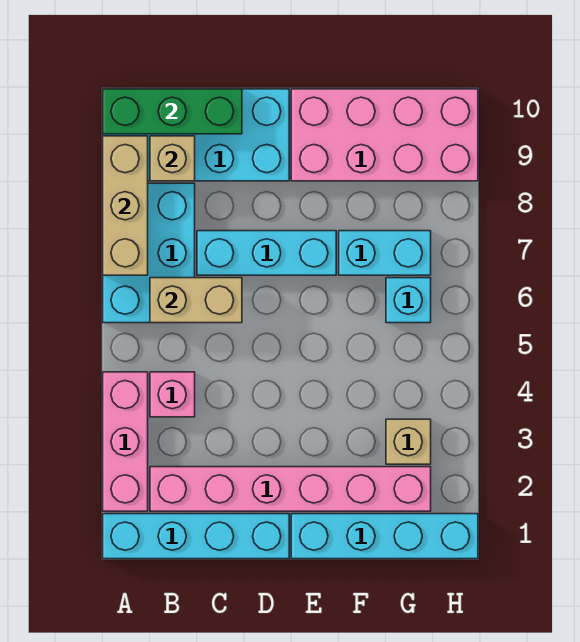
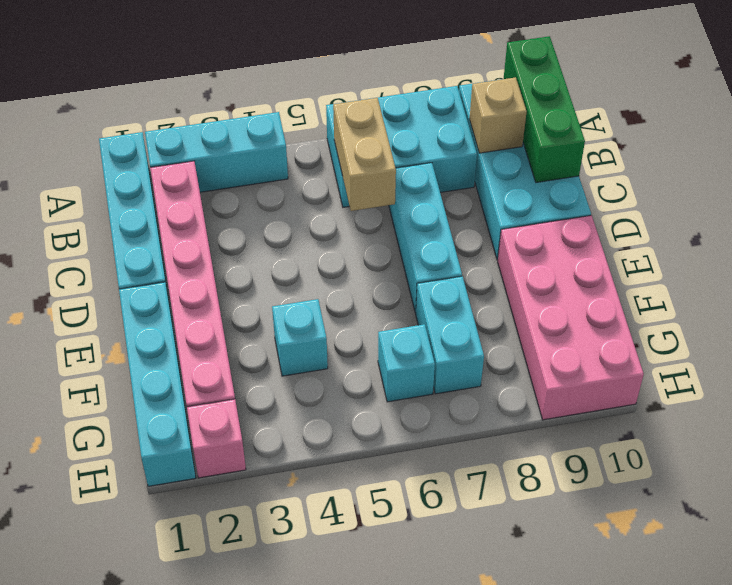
pink 1x3 brick [103,372,148,511] -> cyan 1x3 brick [145,112,288,192]
tan 1x3 brick [103,136,148,275] -> none
pink 1x1 brick [150,372,195,417] -> pink 1x1 brick moved to [187,399,246,478]
none -> cyan 1x1 brick [272,299,328,376]
tan 1x1 brick [386,419,431,464] -> none

